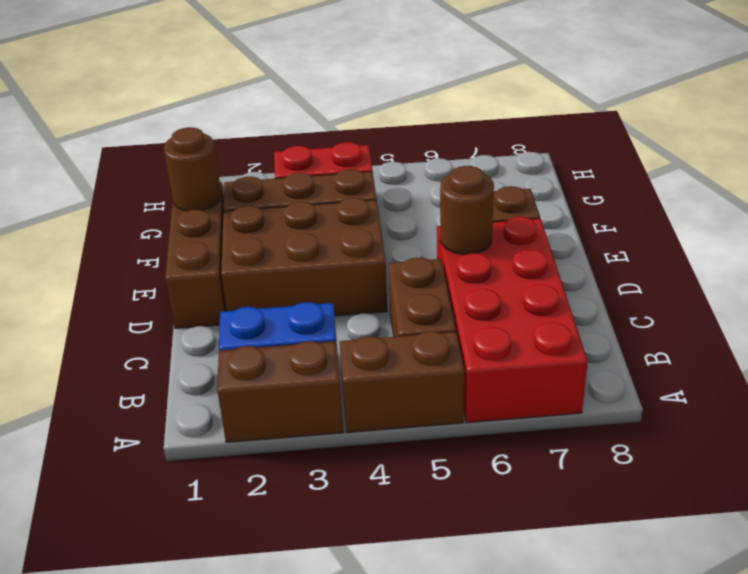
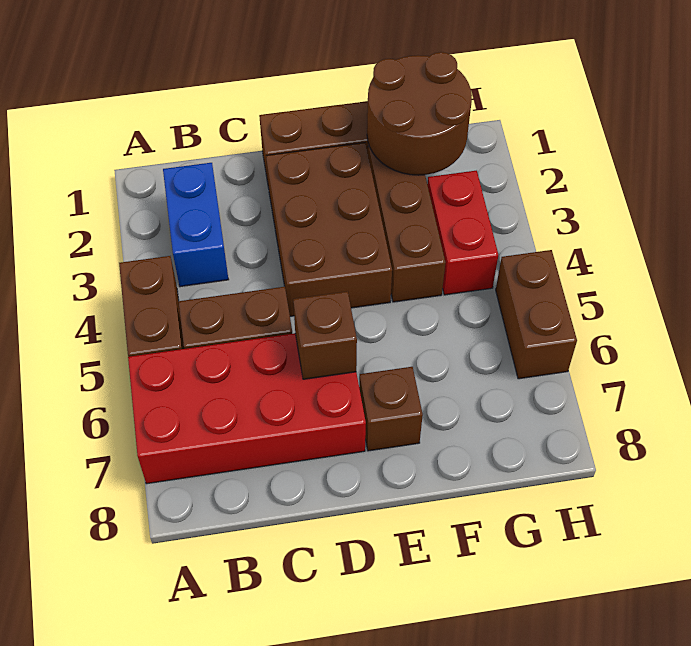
brown 1x2 brick [217,341,344,442] -> brown 1x2 brick moved to [496,250,577,379]
brown 1x1 round brick [440,166,494,255] -> brown 1x1 brick [293,291,357,379]
brown 1x1 round brick [164,127,221,211] -> brown 2x2 round brick [367,52,472,175]

